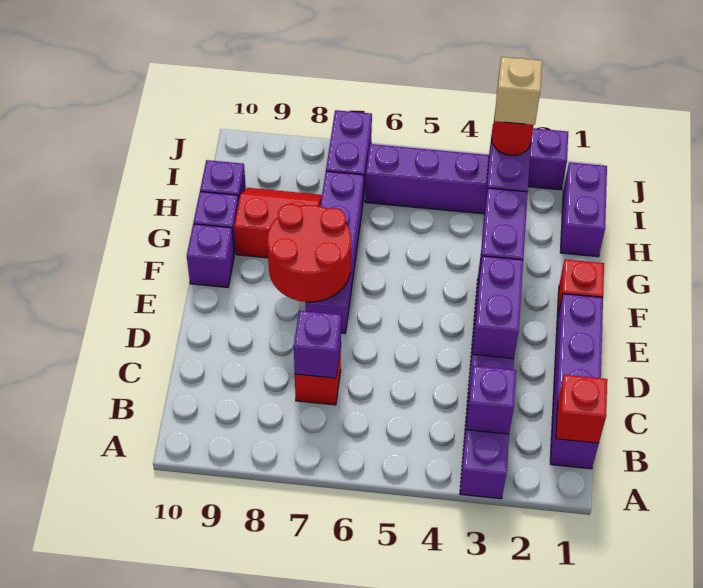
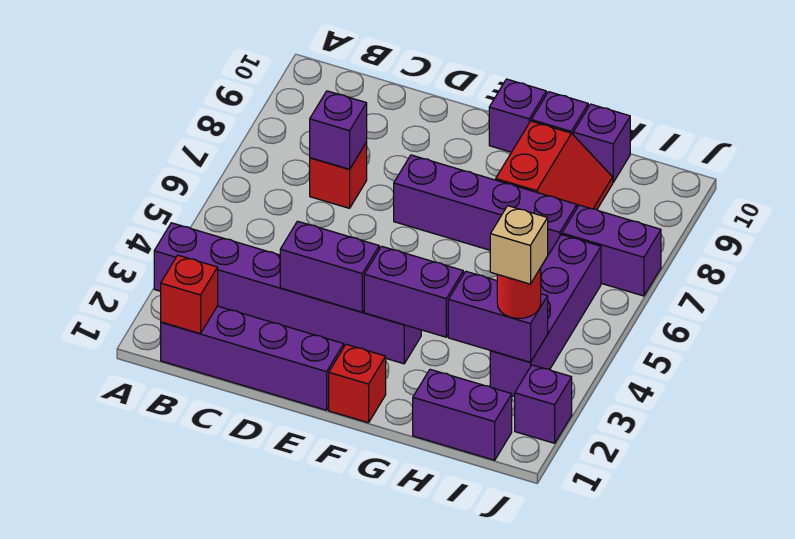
purple 1x1 brick [467,366,516,434] -> none
red 2x2 round brick [267,204,351,302] -> none

